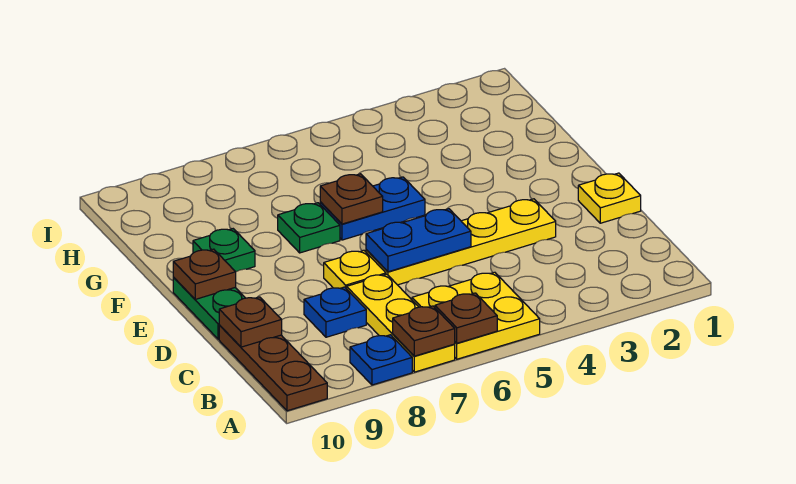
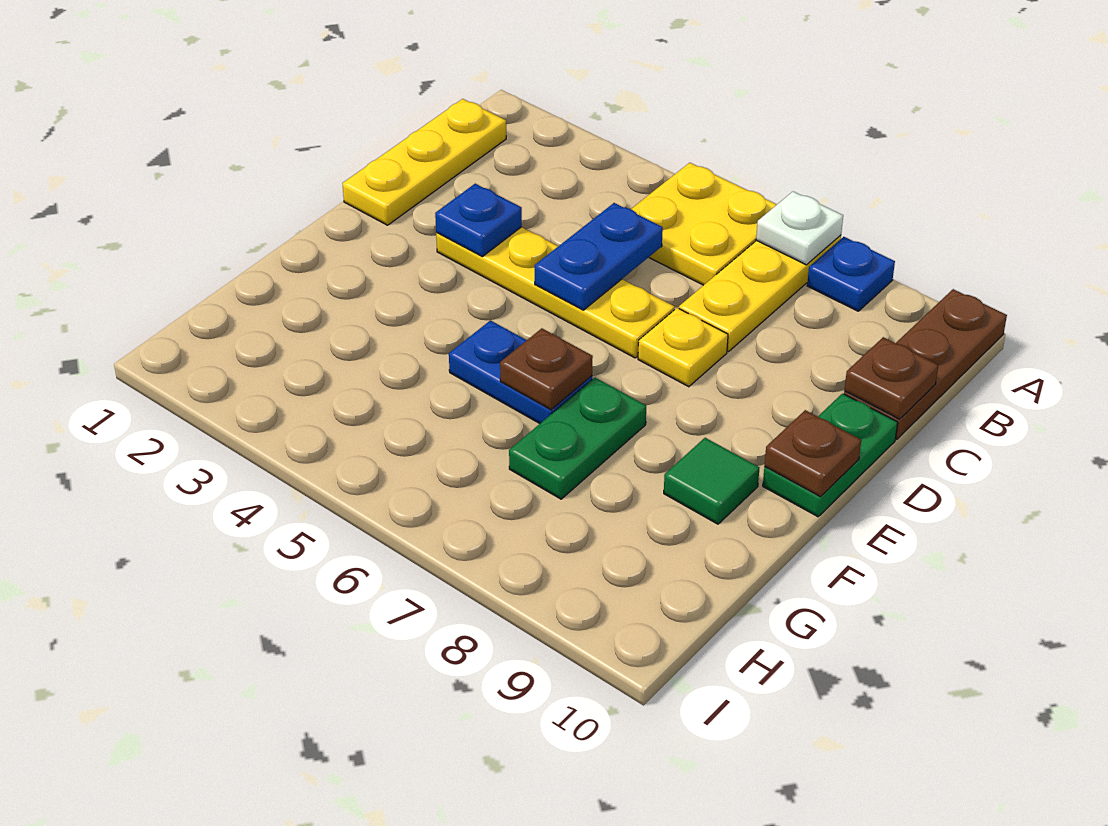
brown 1x1 plate [435,293,497,343] -> none
brown 1x1 plate [393,306,455,356] -> white 1x1 plate [756,192,843,265]
blue 1x1 plate [304,287,366,337] -> blue 1x1 plate moved to [435,184,522,257]
yellow 1x1 plate [578,173,641,223] -> yellow 1x3 plate [342,99,506,225]
blue 1x2 plate [366,209,471,272] -> blue 1x2 plate turned to [535,203,663,310]
green 1x1 plate [278,203,340,253] -> green 1x2 plate [509,378,646,499]
green 1x1 plate [193,229,255,272] -> green 1x1 tile [664,438,759,524]

